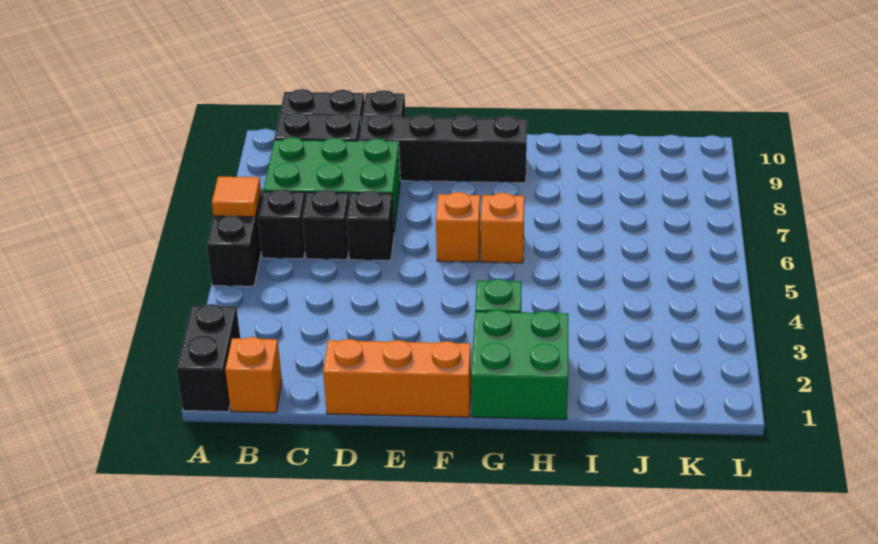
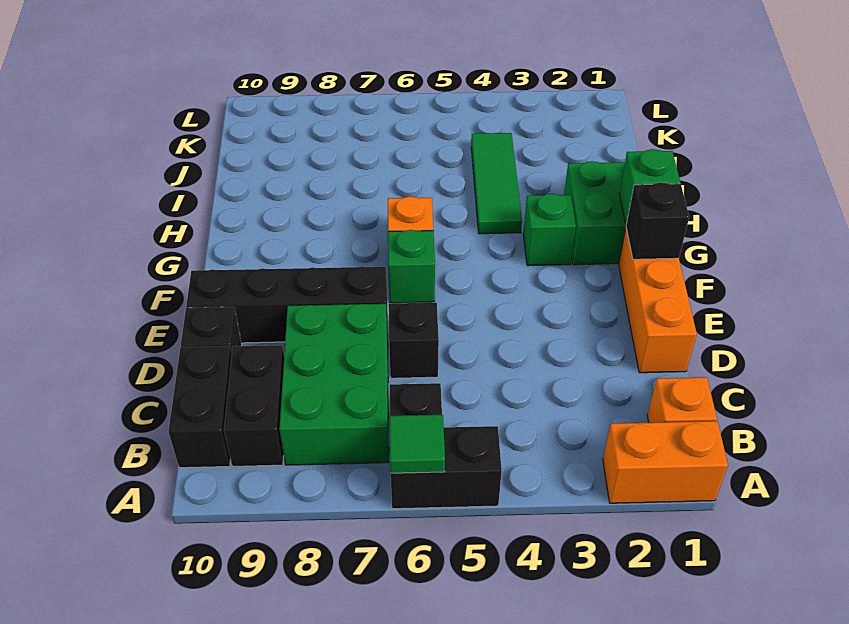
black 1x2 brick [177,304,240,412] -> orange 1x2 brick [603,421,728,503]
orange 1x1 tile [212,177,261,217] -> green 1x1 tile [390,415,445,473]
black 1x1 brick [302,190,349,260] -> black 1x1 brick moved to [626,183,689,259]
black 1x4 brick [359,114,527,183] -> black 1x4 brick turned to [186,266,388,343]
orange 1x1 brick [436,192,481,262] -> green 1x1 brick [388,230,435,303]
none -> green 1x1 brick [619,149,680,224]
none -> green 1x3 tile [471,133,522,234]

